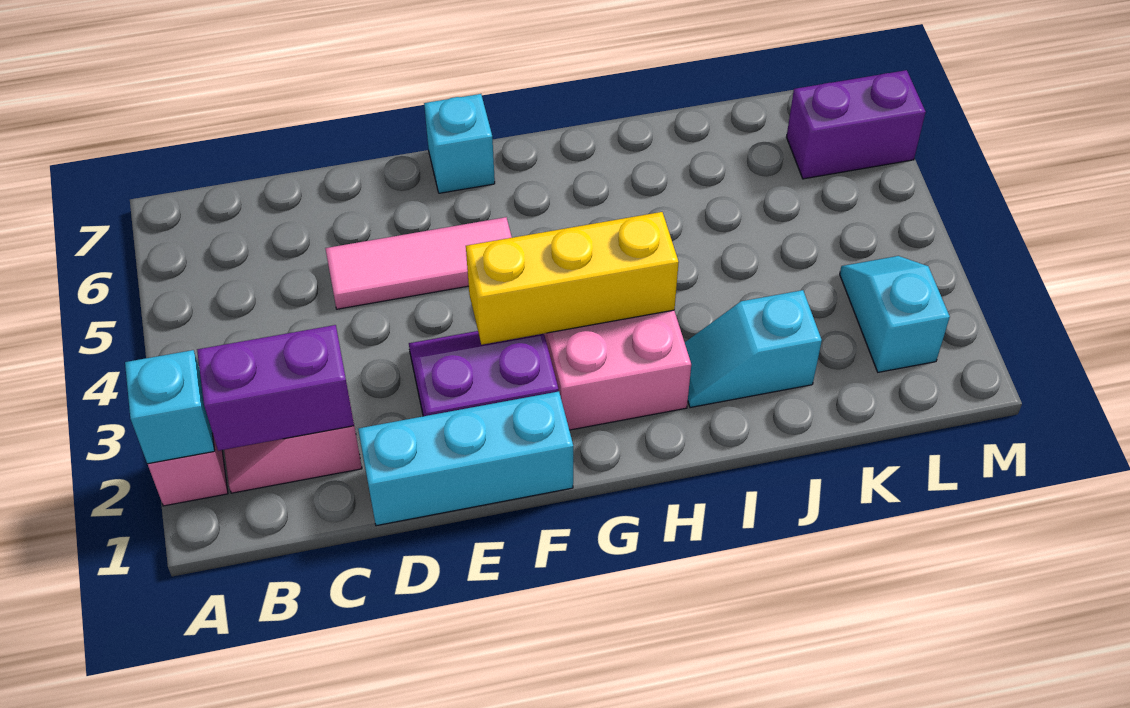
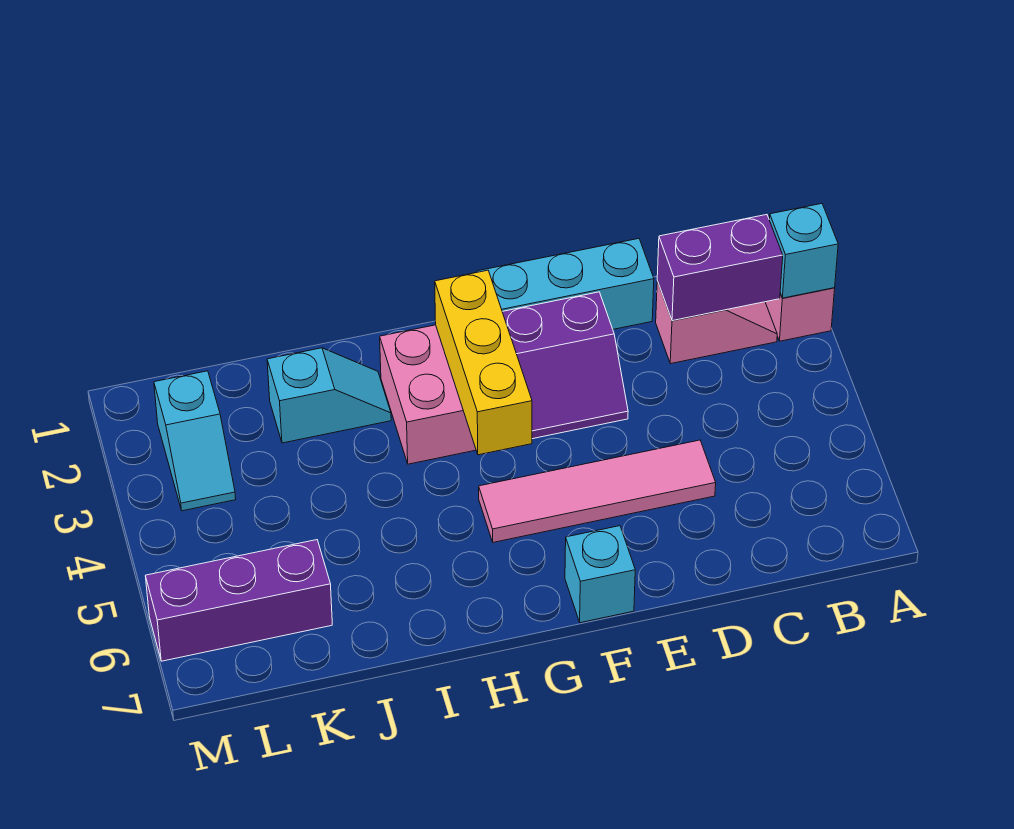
pink 1x3 tile [325,217,512,309] -> pink 1x4 tile [479,440,716,542]
yellow 1x3 brick [466,212,679,345] -> yellow 1x3 brick turned to [435,270,532,455]
purple 1x2 brick [787,70,926,179] -> purple 1x3 brick [145,540,332,661]

